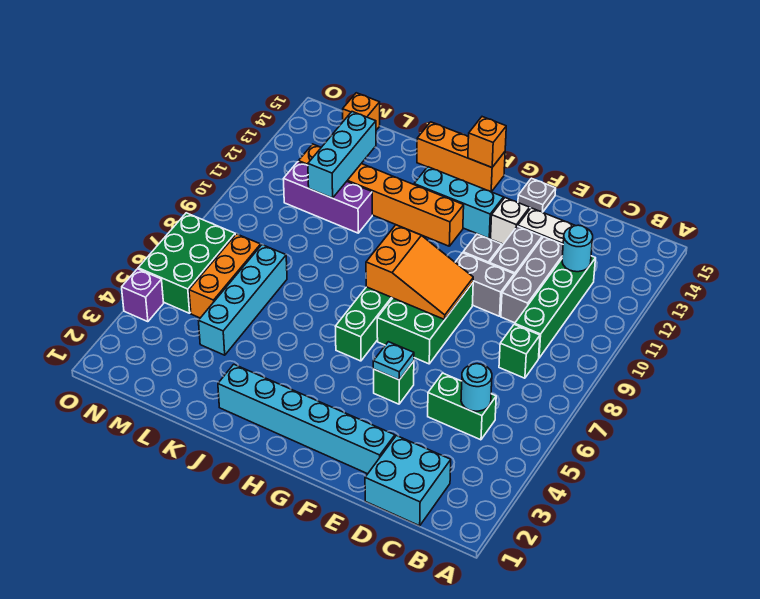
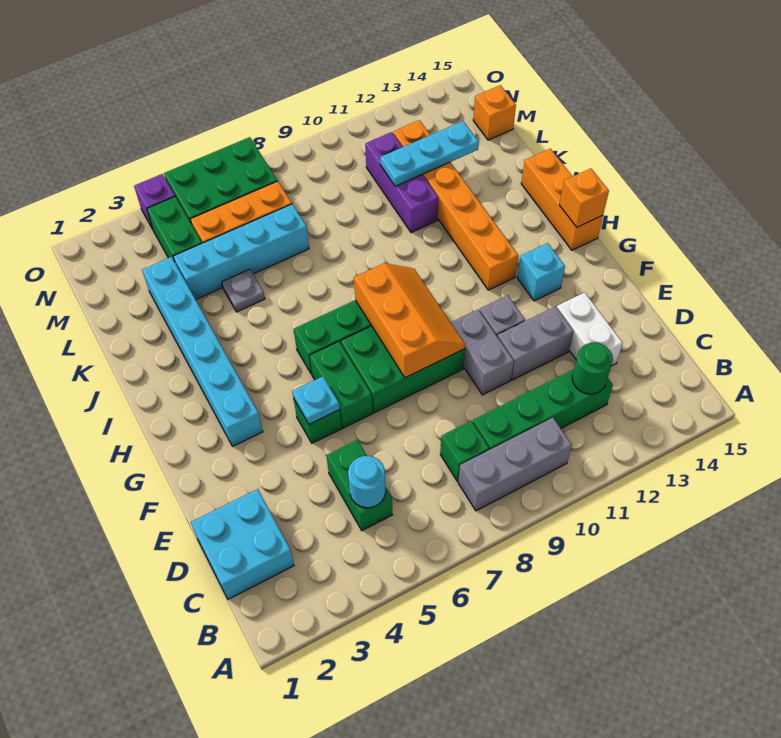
cyan 1x1 round brick [562,225,593,272] -> green 1x1 round brick [572,343,613,394]
grey 1x3 brick [501,237,563,323] -> grey 1x3 brick moved to [458,418,572,511]
cyan 1x6 brick [218,364,395,474] -> cyan 1x6 brick moved to [142,257,263,446]
none -> green 1x2 brick [309,342,373,428]
orange 2x3 slope [366,225,473,319] -> orange 2x3 slope turned to [354,263,465,378]
white 1x1 brick [491,198,530,244] -> none
grey 1x1 plate [518,178,556,212] -> grey 1x1 plate moved to [222,269,265,312]
cyan 1x3 brick [414,167,504,238] -> cyan 1x1 brick [517,243,565,301]
cyan 1x3 brick [308,112,376,198] -> cyan 1x3 plate [380,121,479,186]
none -> green 1x2 brick [147,197,202,262]

